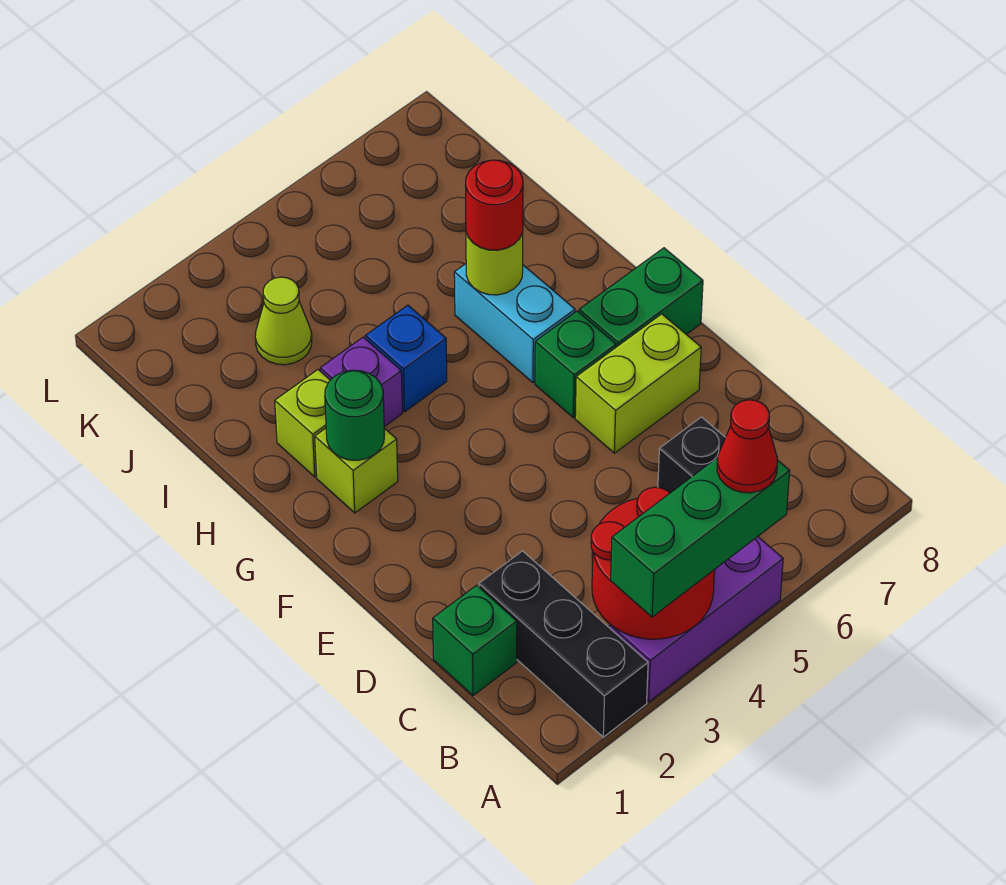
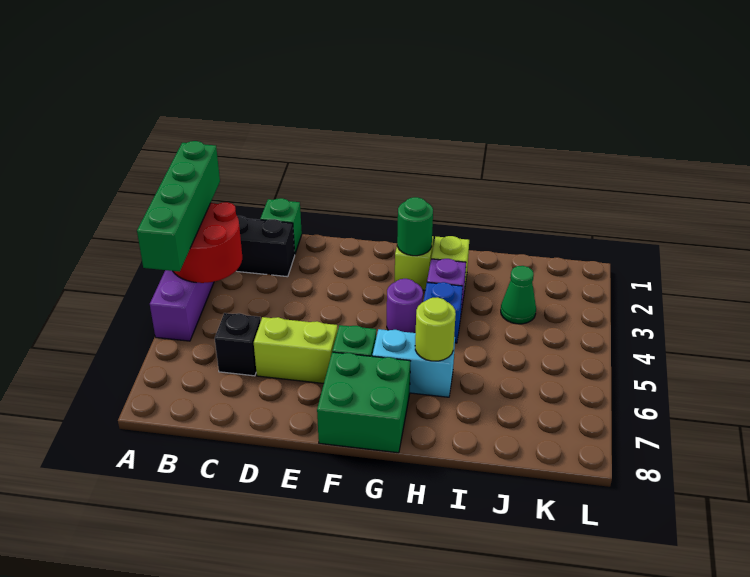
green 1x3 brick [611,457,790,617] -> green 1x4 brick [137,141,220,272]
red 1x1 cone [717,400,777,493] -> none
lime 1x2 brick [575,314,701,453] -> lime 1x2 brick turned to [254,317,338,383]
green 1x2 brick [579,248,703,347] -> green 2x2 brick [317,352,410,453]
none -> purple 1x1 round brick [387,279,423,333]
red 1x1 round brick [466,160,523,250] -> none
lime 1x1 cone [255,277,312,365] -> green 1x1 cone [501,266,536,324]

